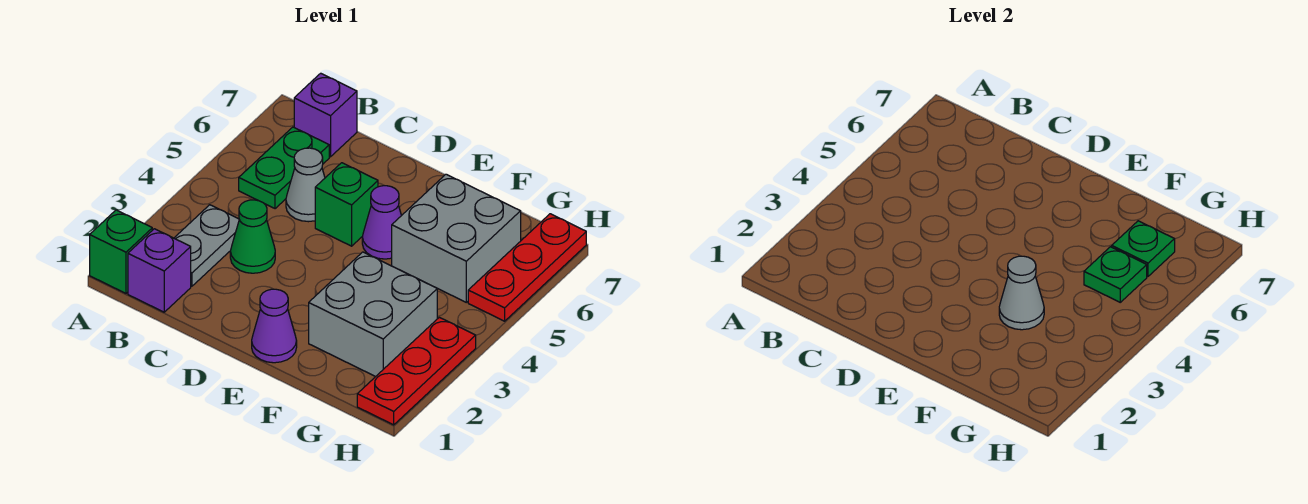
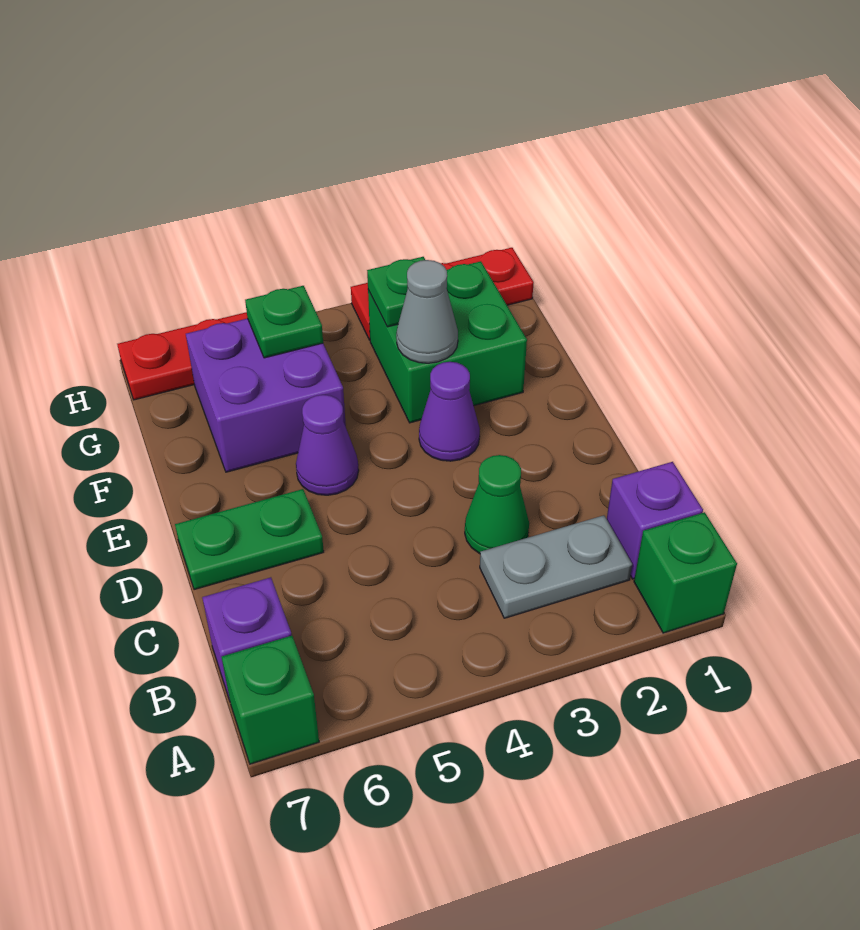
green 1x2 plate [239,127,329,209] -> green 1x2 plate moved to [175,489,324,590]
grey 1x1 cone [286,148,325,222] -> none
green 1x1 brick [315,163,378,246] -> green 1x1 brick moved to [222,636,319,764]
purple 1x1 cone [252,289,297,363] -> purple 1x1 cone moved to [419,362,480,461]
grey 2x2 brick [309,252,437,377] -> green 2x2 brick [368,261,527,423]
grey 2x2 brick [392,174,521,302] -> purple 2x2 brick [186,318,346,472]
green 1x1 plate [1112,221,1175,276] -> green 1x1 plate moved to [367,257,425,327]

